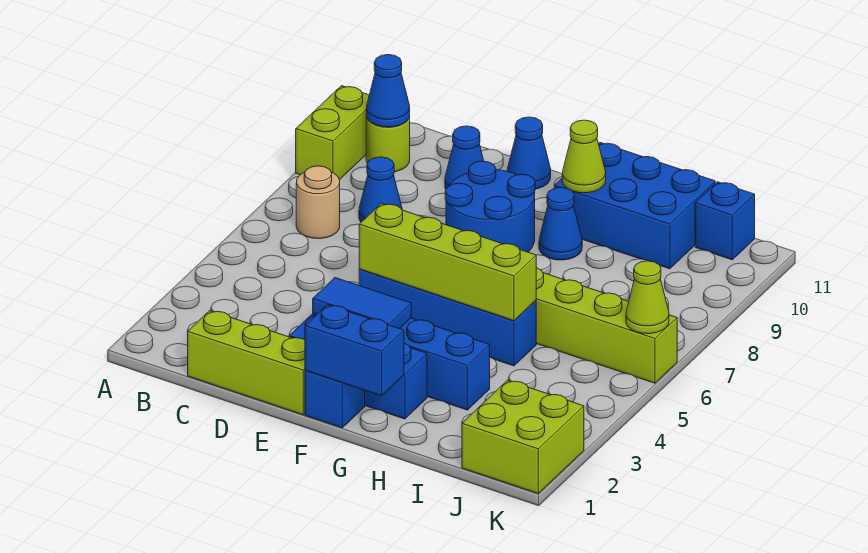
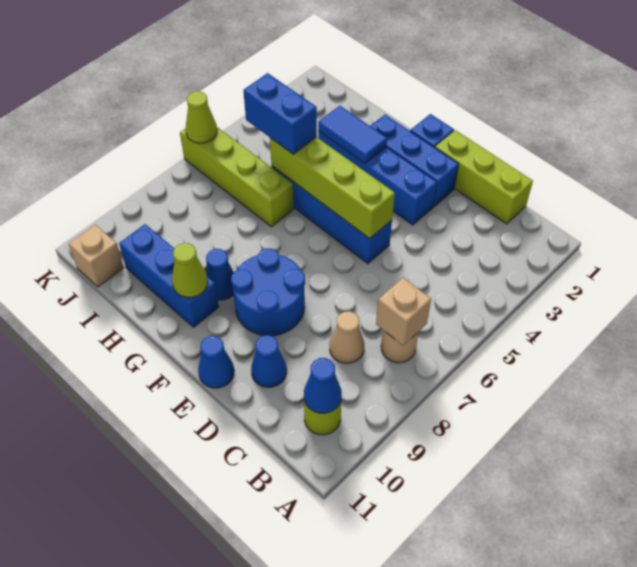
lime 1x2 brick [296,86,369,180] -> none
none -> tan 1x1 brick [376,278,431,346]
blue 1x1 cone [359,157,402,222] -> tan 1x1 cone [330,311,364,363]
blue 1x2 tile [313,278,411,329] -> blue 1x2 tile moved to [318,106,387,163]
blue 1x2 brick [305,305,404,396] -> blue 1x2 brick moved to [243,73,317,154]
blue 2x3 brick [554,143,715,269] -> blue 1x3 brick [119,224,219,327]
lime 2x2 brick [462,380,584,493] -> none
blue 1x1 brick [695,182,755,260] -> tan 1x1 brick [69,225,124,287]

